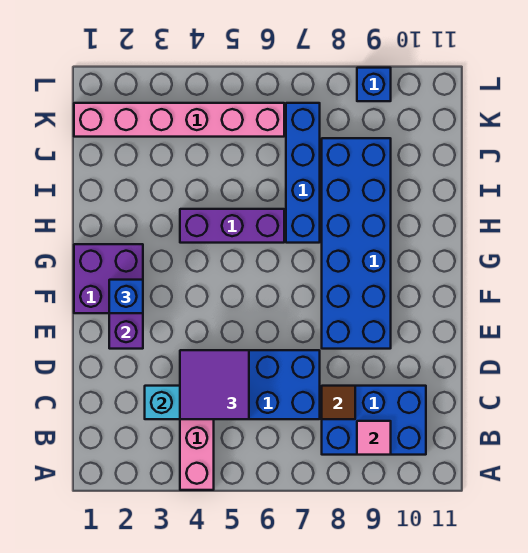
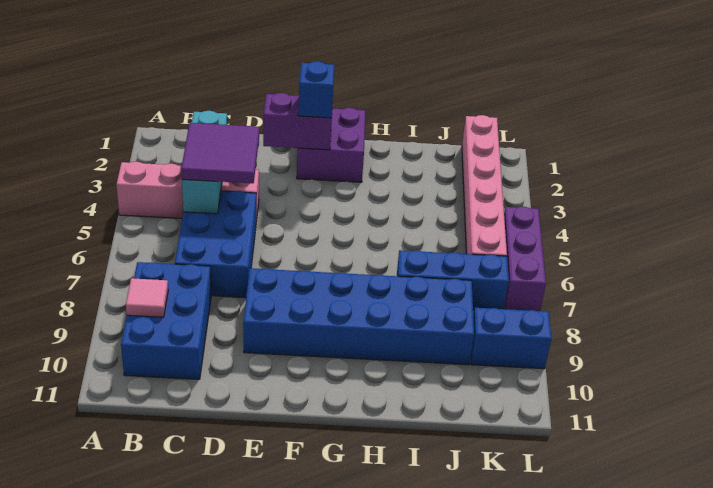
brown 1x1 tile [322,386,355,419] -> none
purple 1x3 brick [180,209,284,243] -> purple 1x3 brick moved to [504,207,546,311]
blue 1x4 brick [286,103,320,243] -> blue 1x3 brick [397,250,509,310]
blue 1x1 brick [357,68,391,101] -> blue 1x2 brick [471,308,551,369]

